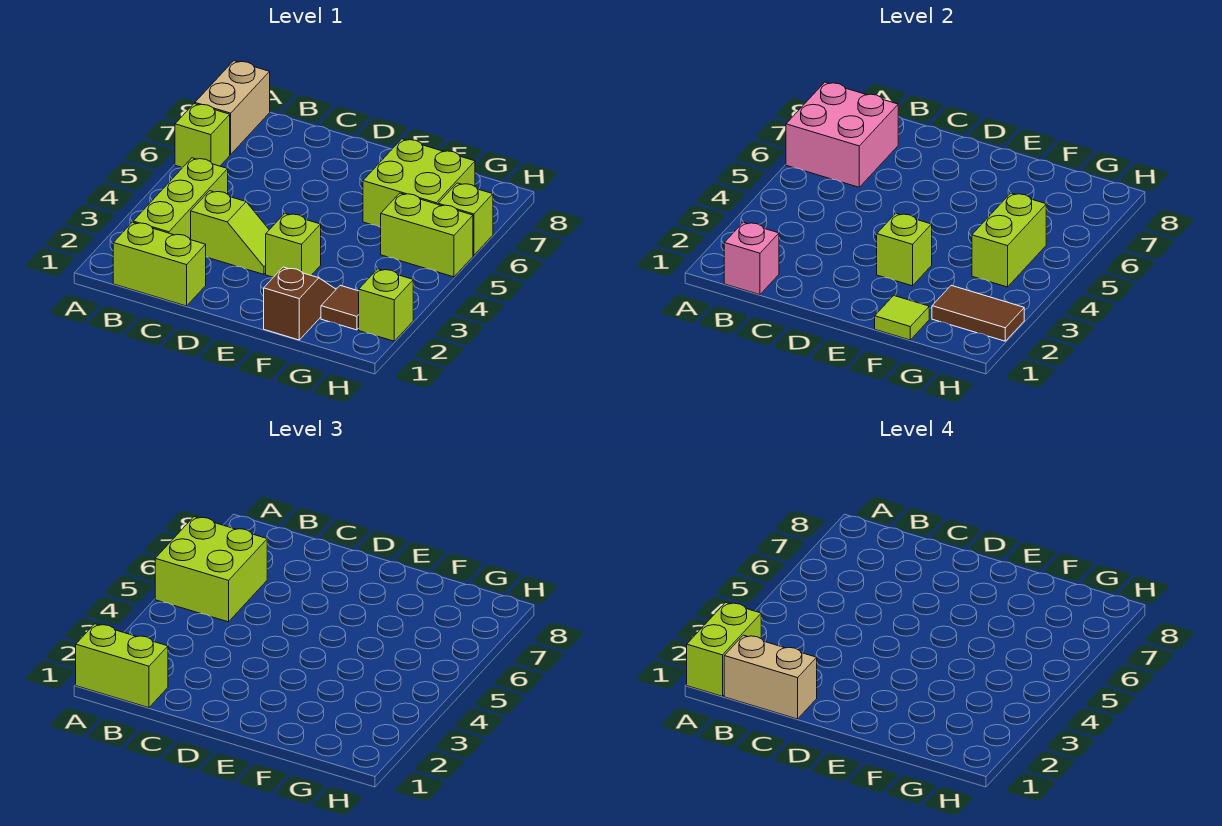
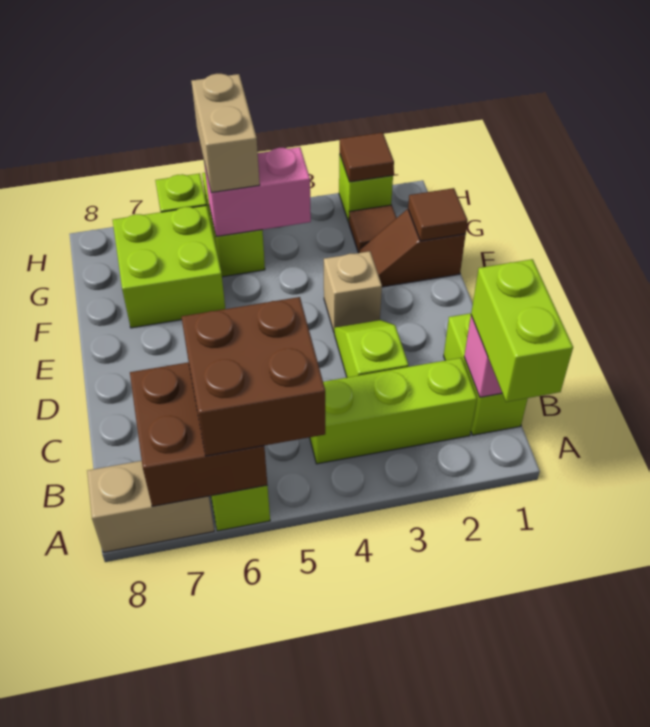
lime 1x2 brick [687,602,761,696] -> none
lime 2x2 brick [155,517,267,622] -> brown 2x2 brick [182,297,325,456]
pink 2x2 brick [786,82,898,187] -> brown 2x2 brick [130,362,267,506]
tan 1x2 brick [724,635,817,719] -> tan 1x2 brick moved to [191,74,260,193]
lime 1x1 brick [266,213,321,277] -> tan 1x1 brick [324,251,382,332]
lime 1x1 brick [877,213,932,286] -> none
lime 1x1 tile [875,296,929,340] -> brown 1x1 tile [408,188,468,241]
brown 1x2 tile [932,285,1024,341] -> brown 1x1 tile [340,133,394,182]
lime 1x2 brick [972,193,1046,287] -> pink 1x2 brick [204,147,311,237]

